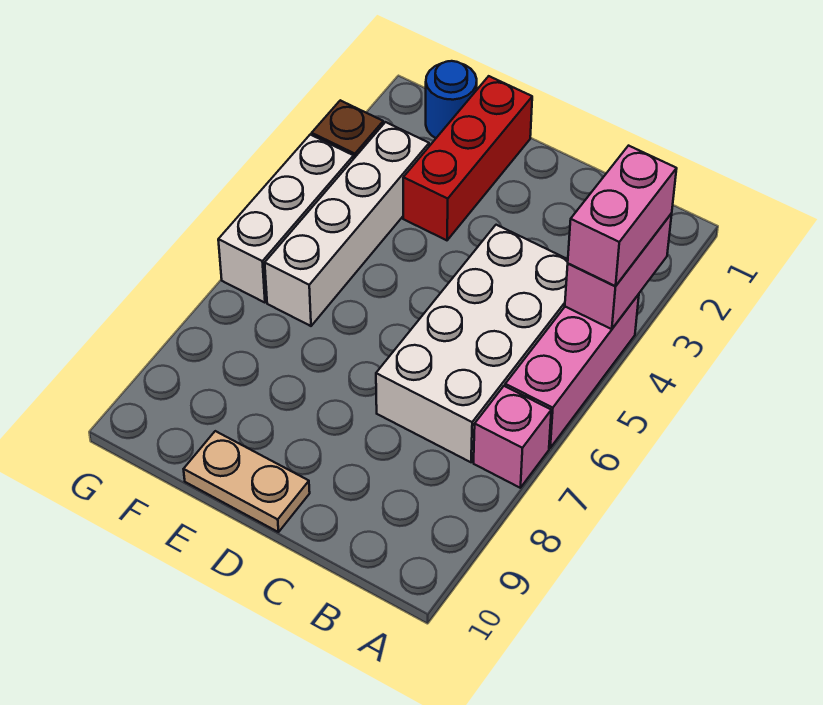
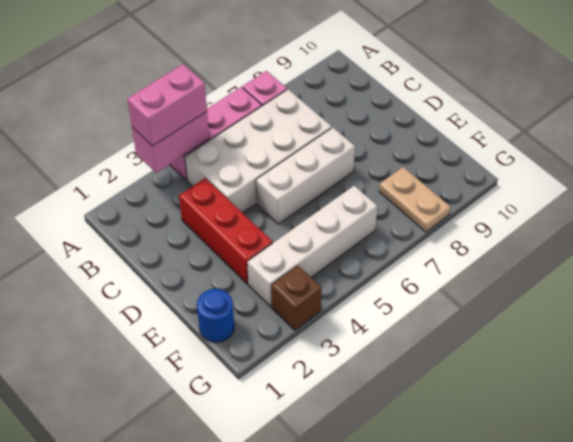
tan 1x2 plate [184,431,310,532] -> tan 1x2 plate moved to [379,167,450,232]
red 1x3 brick [403,76,532,240] -> red 1x3 brick turned to [179,178,273,284]
white 1x3 brick [218,135,354,303] -> white 1x3 brick moved to [256,127,355,224]

